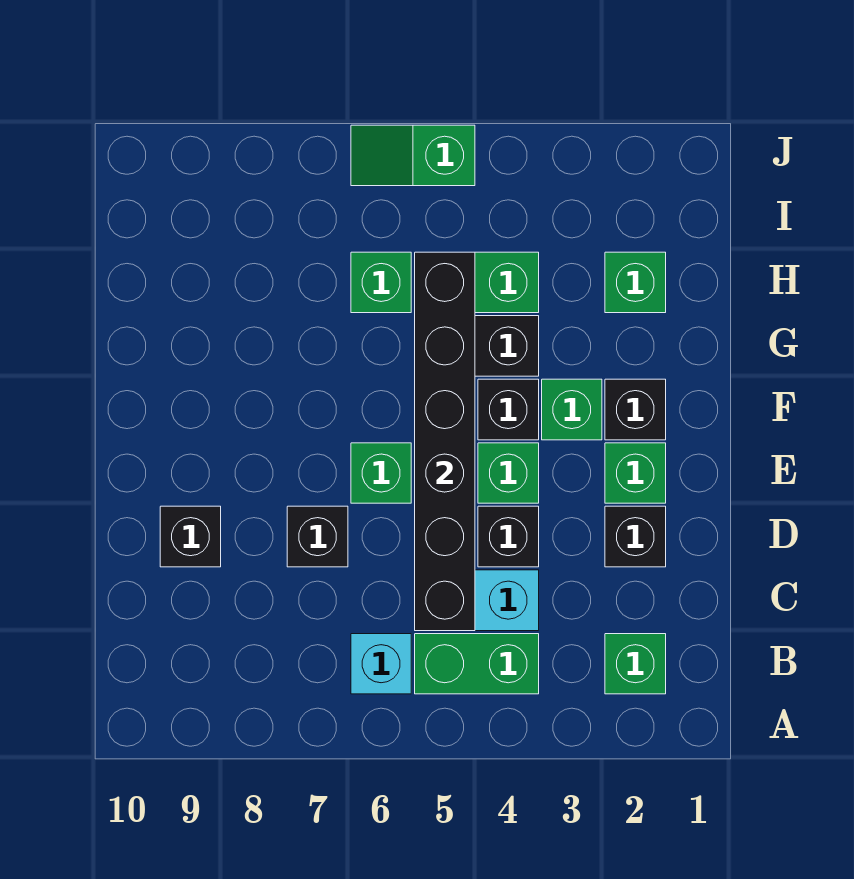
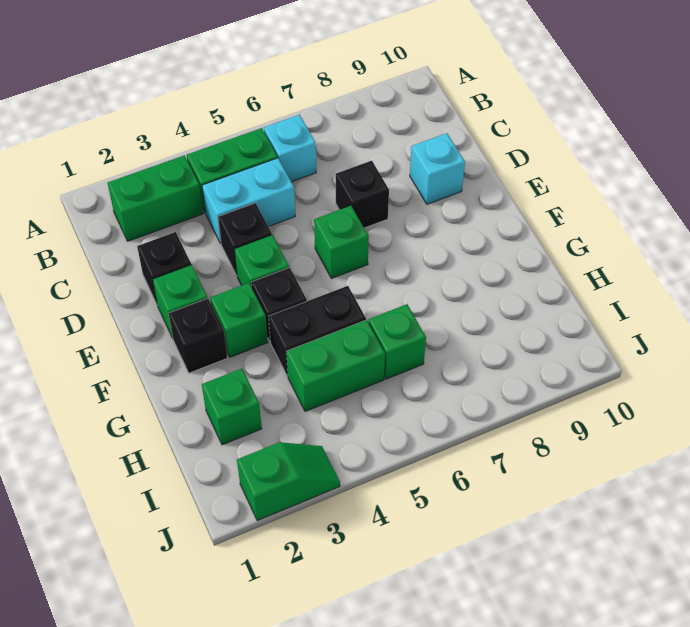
green 1x1 brick [605,634,666,694] -> green 1x2 brick [108,155,203,241]
black 1x6 brick [415,252,475,631] -> none
black 1x1 brick [160,506,221,567] -> cyan 1x1 brick [410,133,465,204]
green 1x2 slope [351,125,475,186] -> green 1x2 slope moved to [237,442,340,521]

